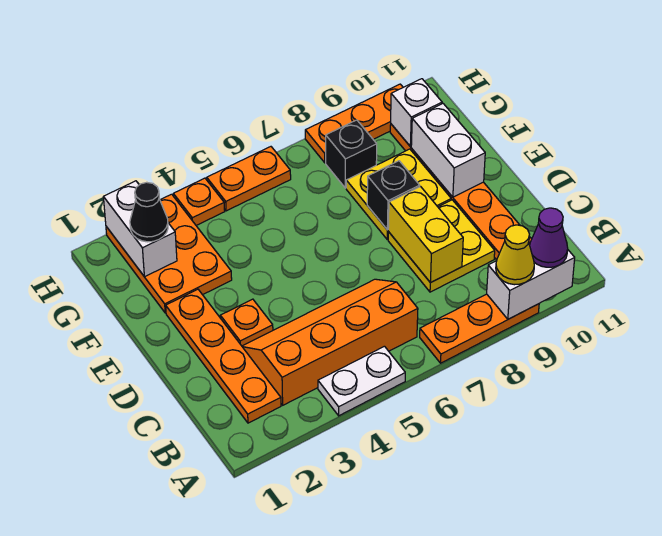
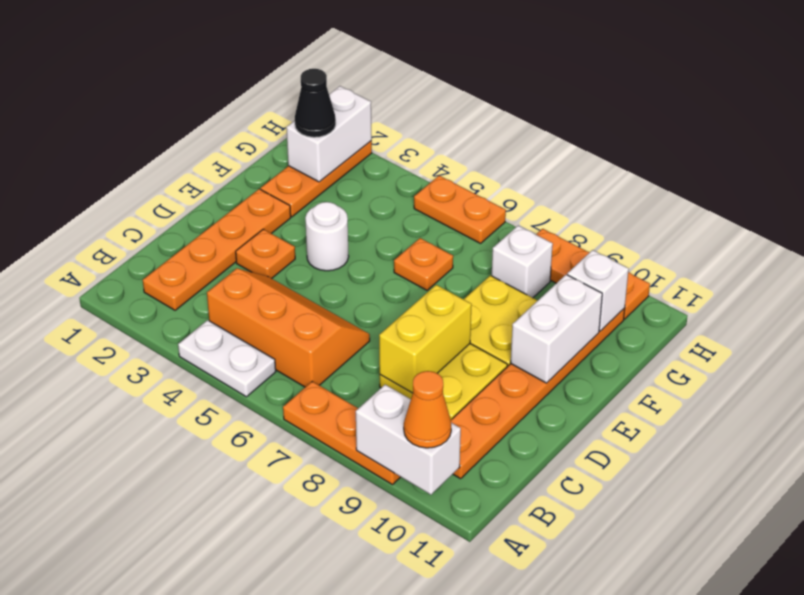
yellow 1x1 cone [496,225,534,285] -> none
purple 1x1 cone [530,208,568,267] -> orange 1x1 cone [404,371,451,448]
orange 2x4 slope [242,279,418,405] -> orange 2x3 slope [207,268,370,387]
none -> white 1x1 round brick [305,202,349,271]
black 1x1 brick [367,161,420,230] -> none
orange 2x3 plate [106,194,232,313] -> orange 1x3 plate [261,141,372,217]
black 1x1 brick [326,120,377,188] -> white 1x1 brick [492,226,553,298]
orange 1x1 plate [173,178,225,225] -> orange 1x1 plate moved to [394,238,453,290]

